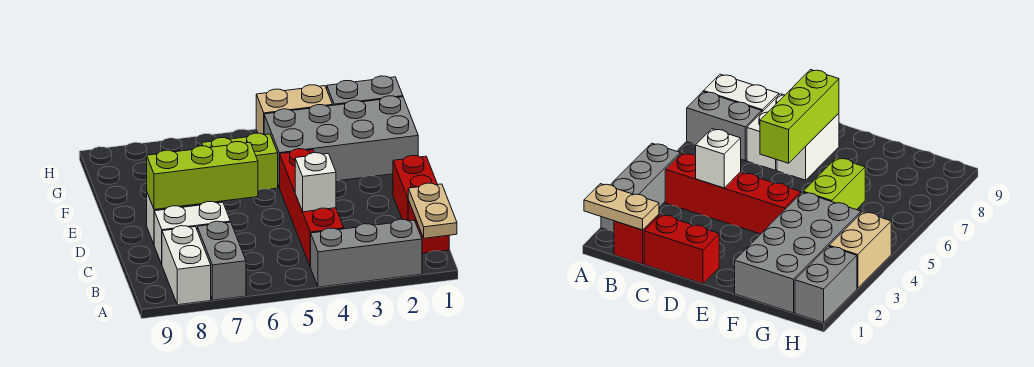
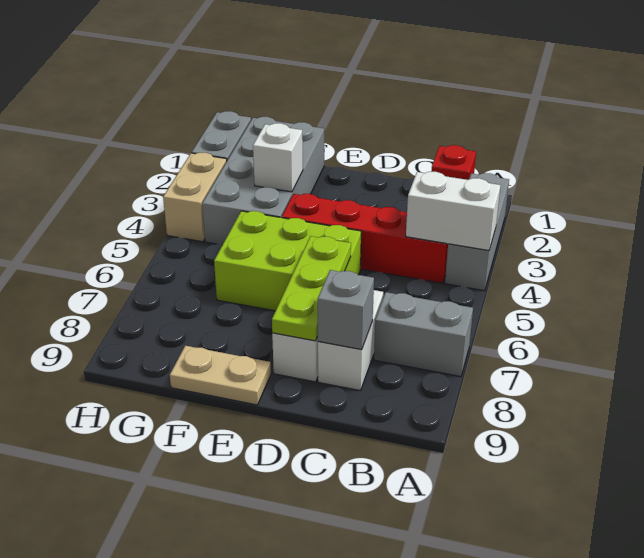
tan 1x2 plate [408,183,457,238] -> tan 1x2 plate moved to [170,346,271,405]
white 1x2 brick [162,226,211,305] -> white 1x2 brick moved to [406,172,500,251]
red 1x2 brick [393,156,438,221] -> none
white 1x1 brick [295,153,336,212] -> white 1x1 brick moved to [253,123,303,192]
none -> grey 1x1 brick [318,270,374,350]
lime 1x3 brick [147,142,258,210] -> lime 1x3 plate [272,236,351,341]
lime 1x2 brick [202,133,278,190] -> lime 2x3 brick [214,211,361,311]

